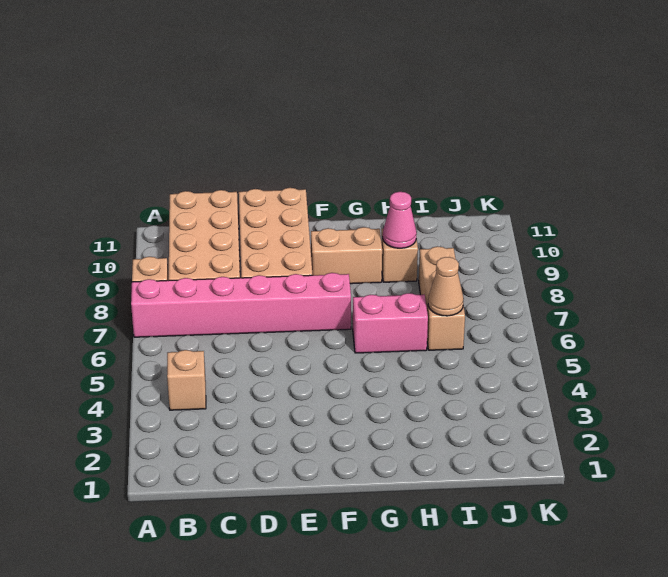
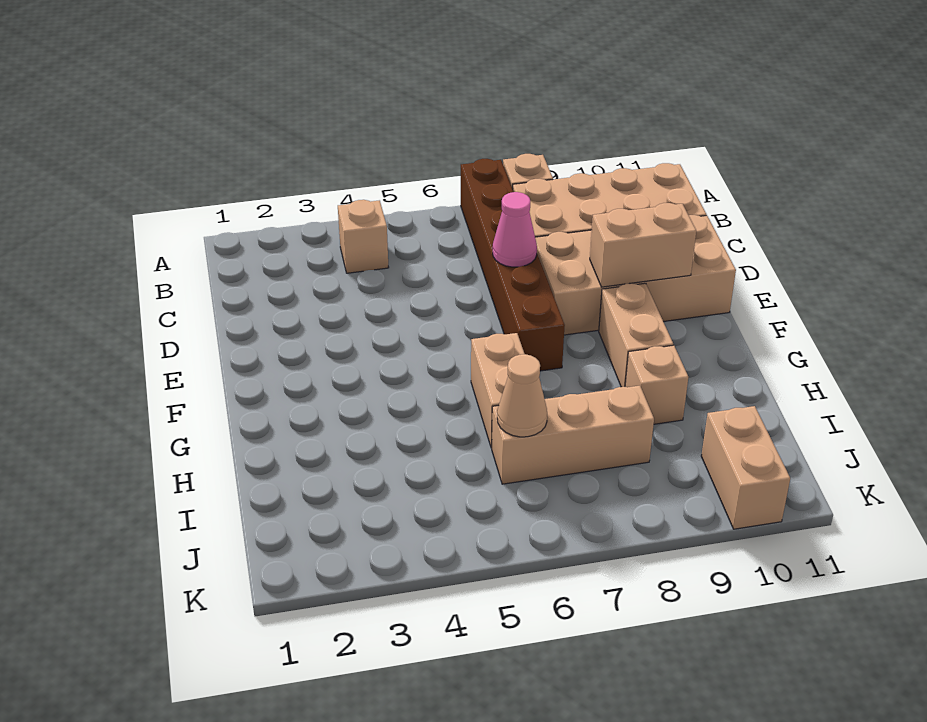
pink 1x6 brick [131,273,351,337] -> brown 1x6 brick [461,159,565,371]
none -> tan 1x2 brick [590,203,696,287]
pink 1x2 brick [353,293,428,353] -> tan 1x2 brick [471,333,524,448]
pink 1x1 cone [383,192,417,248] -> pink 1x1 cone moved to [493,192,537,267]
none -> tan 1x2 brick [701,406,790,529]

